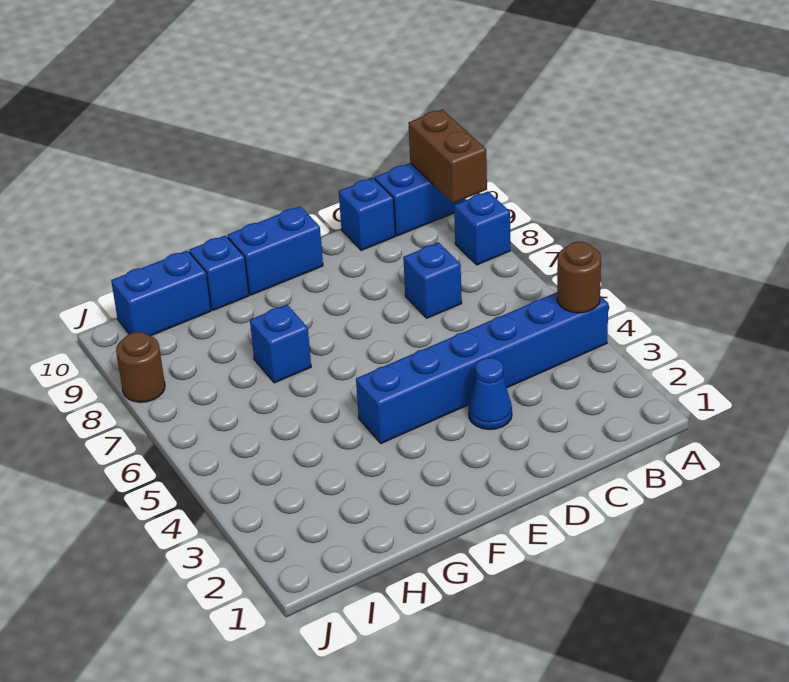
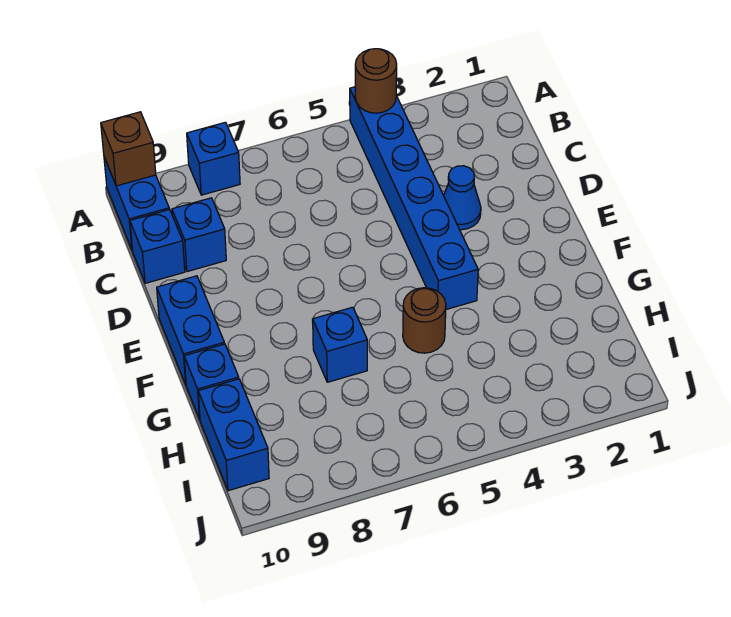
brown 1x2 brick [408,109,487,203] -> brown 1x1 brick [101,112,156,186]
blue 1x1 brick [403,243,462,318] -> blue 1x1 brick moved to [172,198,226,272]
brown 1x1 round brick [116,332,165,402] -> brown 1x1 round brick moved to [403,288,446,353]

